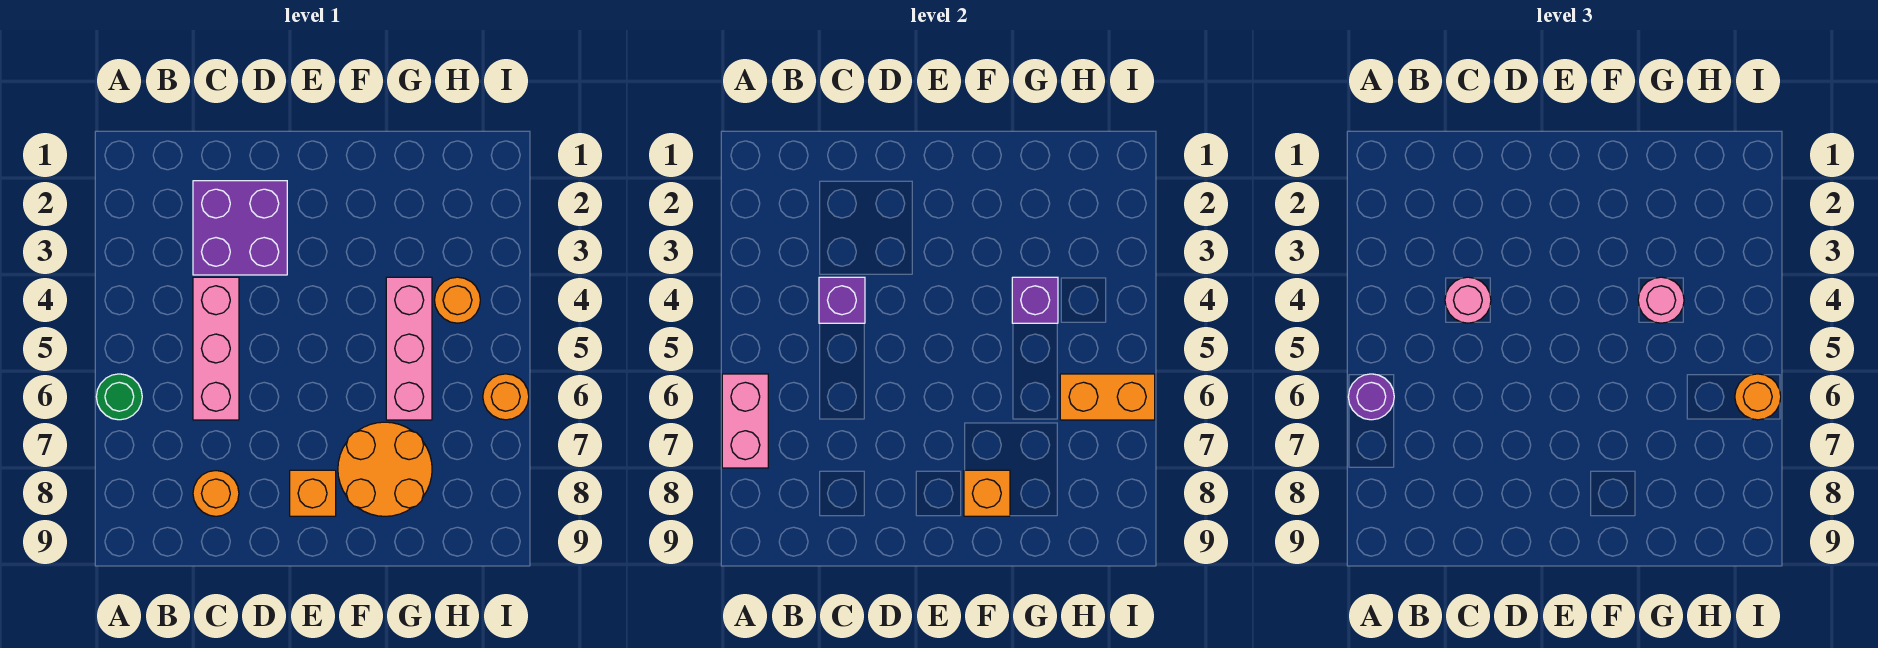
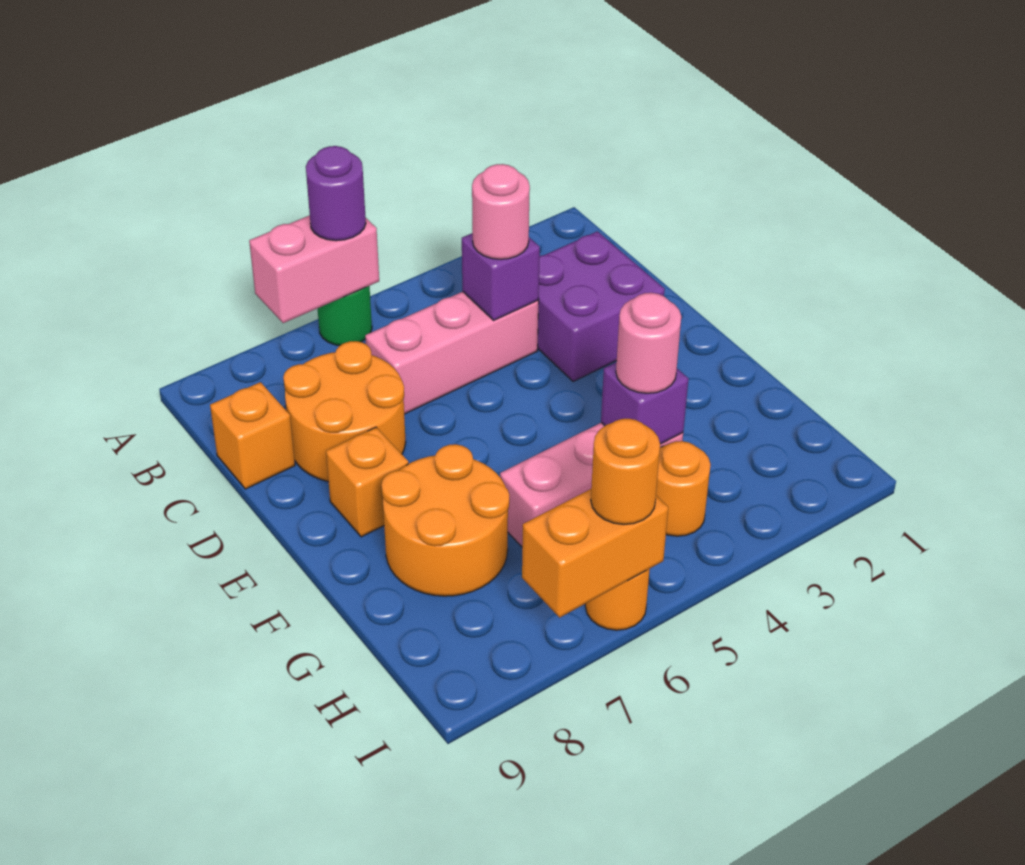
orange 1x1 round brick [193,471,239,516] -> orange 2x2 round brick [283,341,406,482]
orange 1x1 brick [964,470,1010,516] -> orange 1x1 brick moved to [210,382,295,489]
orange 1x2 brick [1060,374,1155,420] -> orange 1x2 brick turned to [522,489,668,618]

